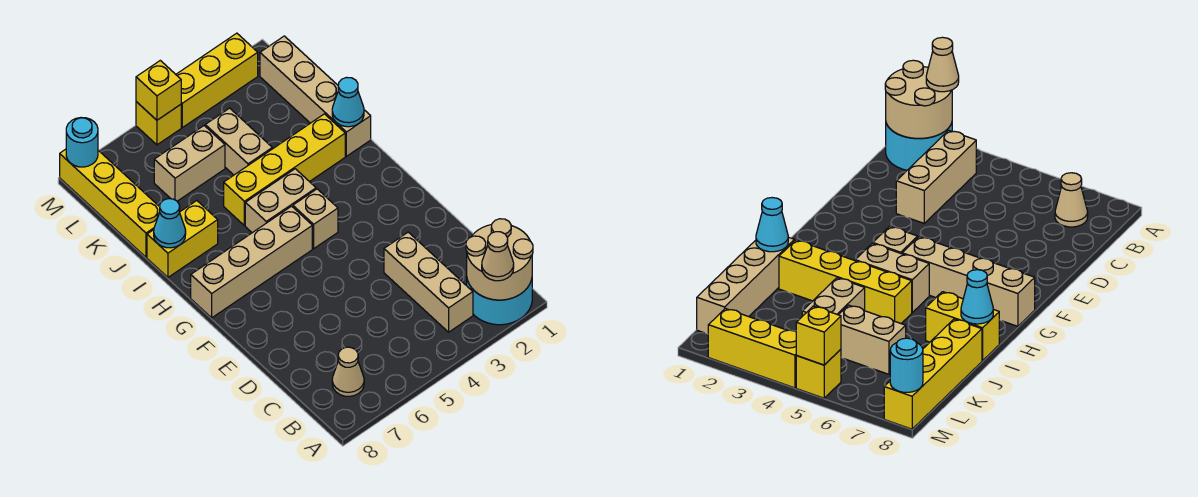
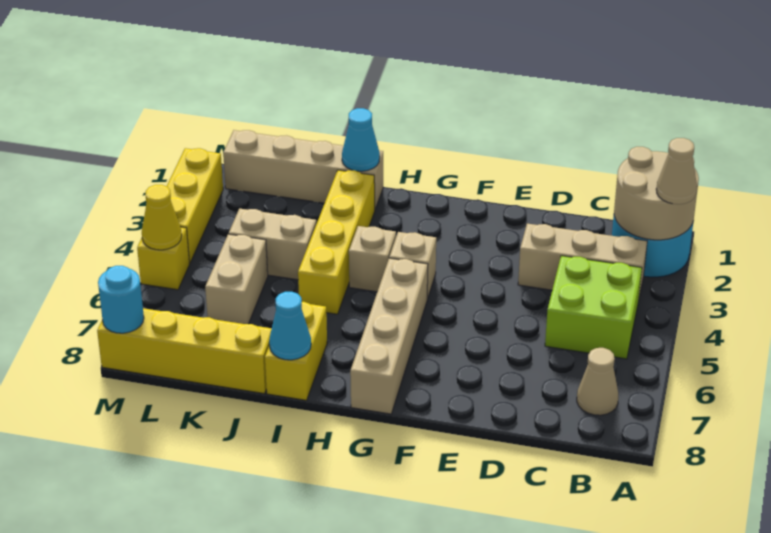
none -> lime 2x2 brick [545,256,642,359]
tan 1x2 brick [245,169,316,233] -> tan 1x1 brick [349,226,396,292]
yellow 1x1 brick [136,60,181,120] -> yellow 1x1 cone [142,185,182,250]

